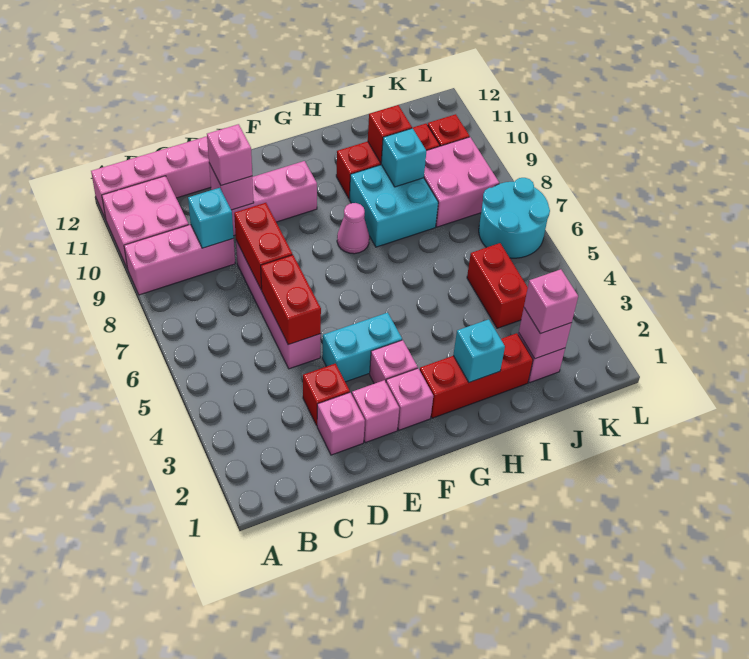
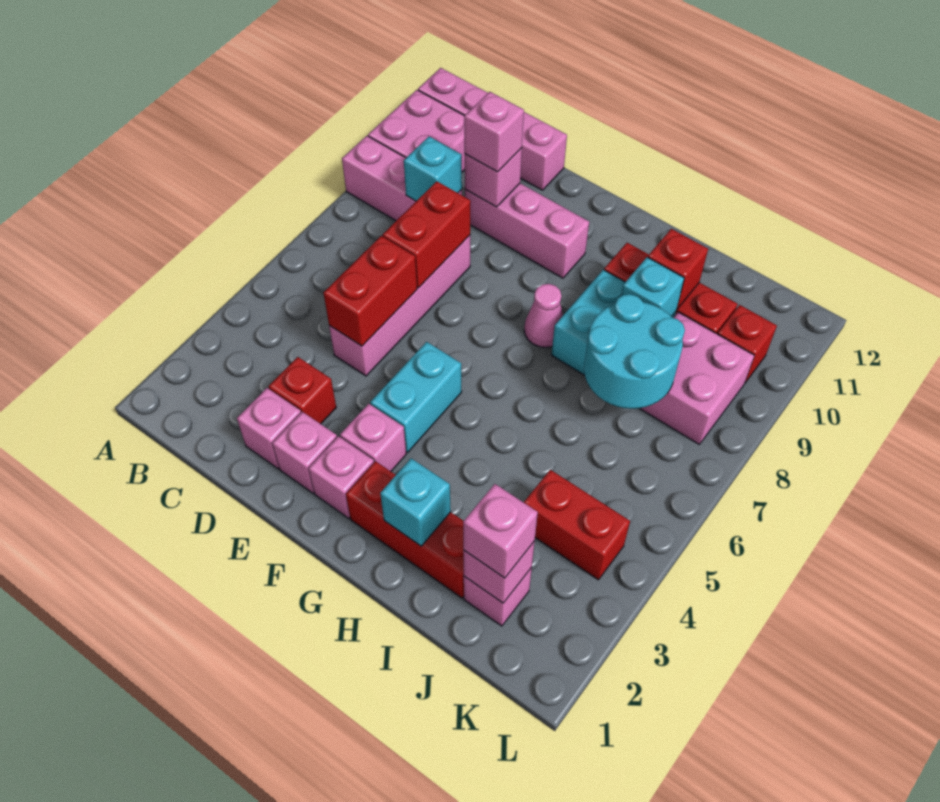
cyan 1x2 brick [322,313,402,382] -> cyan 1x2 brick turned to [370,342,462,452]
red 1x2 brick [467,243,528,328] -> red 1x2 brick turned to [524,470,630,580]
cyan 2x2 round brick [479,178,550,258] -> cyan 2x2 round brick moved to [584,294,685,409]

